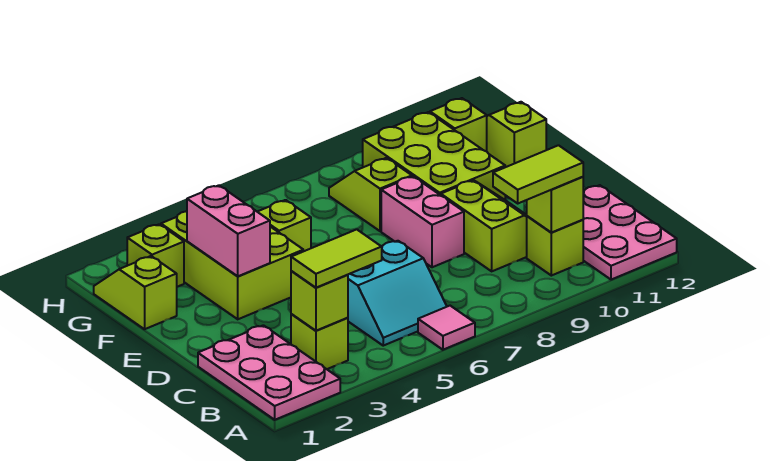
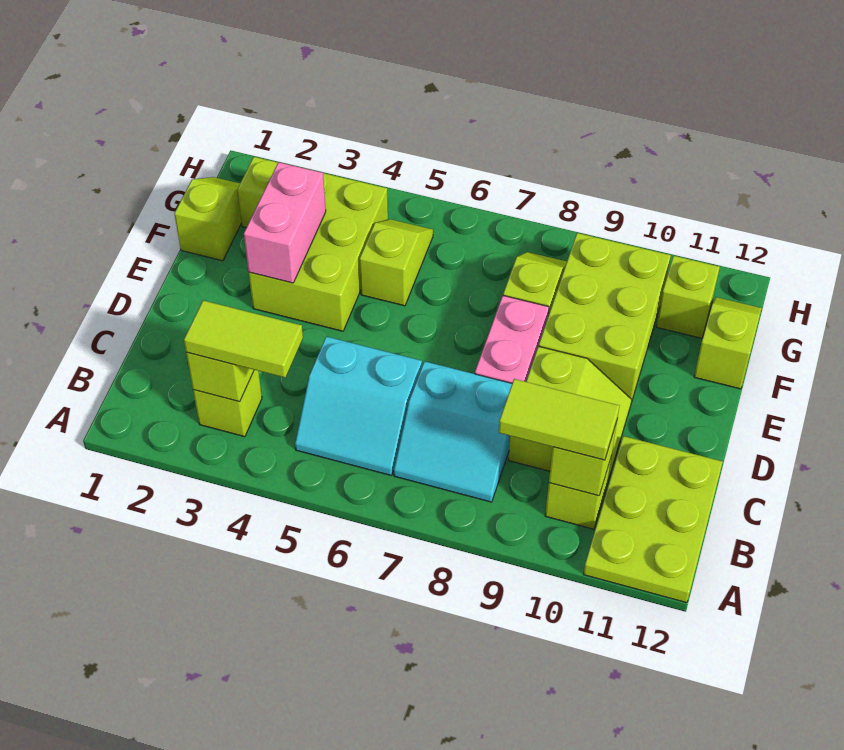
pink 2x3 plate [198,325,340,420] -> none
pink 1x1 tile [418,306,475,350] -> none
pink 2x3 plate [583,185,677,280] -> lime 2x3 plate [584,436,723,603]
none -> cyan 2x2 slope [394,361,512,502]

